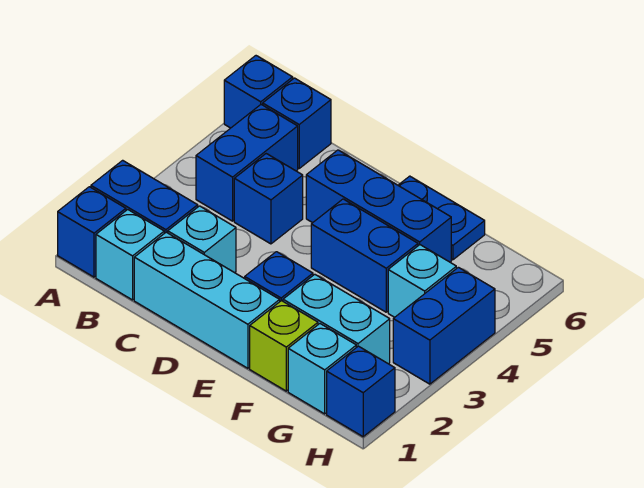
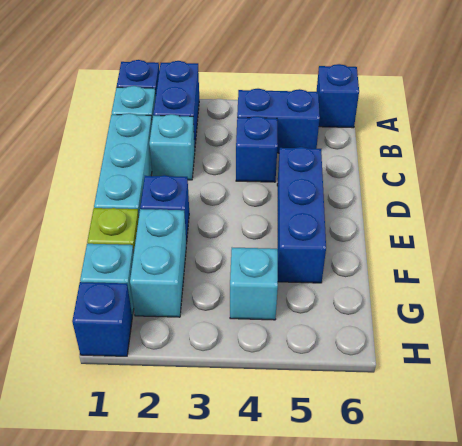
blue 1x1 brick [263,78,331,168] -> none
blue 1x2 brick [311,199,418,312] -> none
blue 1x2 plate [398,176,485,260] -> none
blue 1x2 brick [393,267,495,384] -> none

